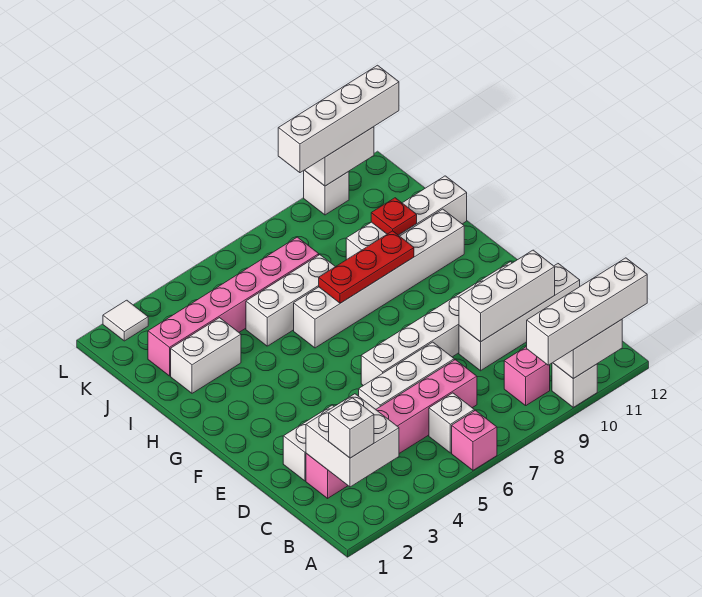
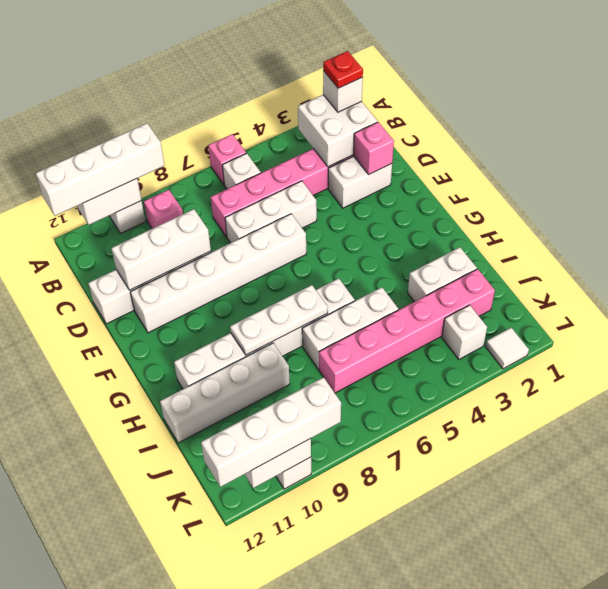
none -> pink 1x1 brick [354,122,394,175]
red 1x3 plate [319,231,414,303] -> white 1x3 plate [230,285,328,355]
red 1x1 plate [371,198,417,235] -> red 1x1 plate moved to [323,51,363,88]
none -> white 1x1 brick [442,305,487,359]

